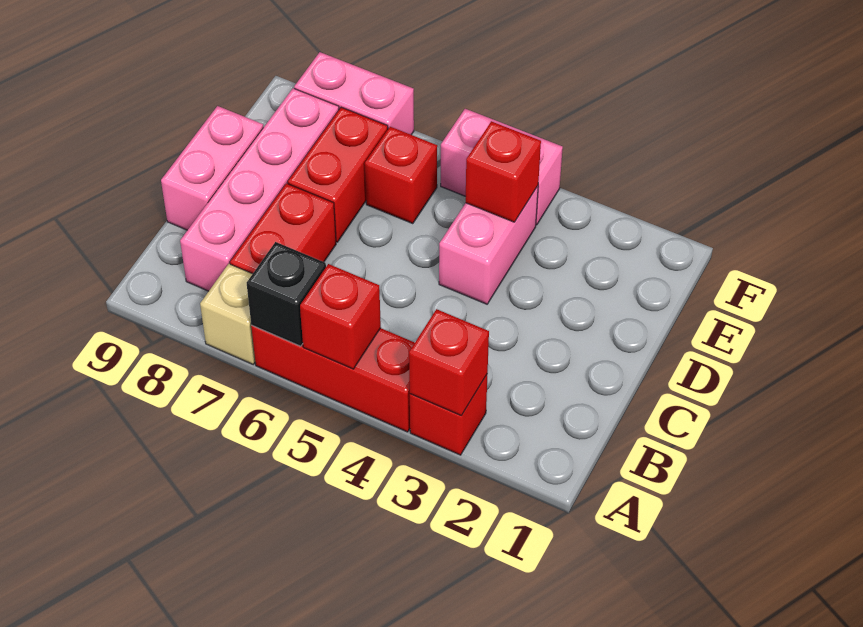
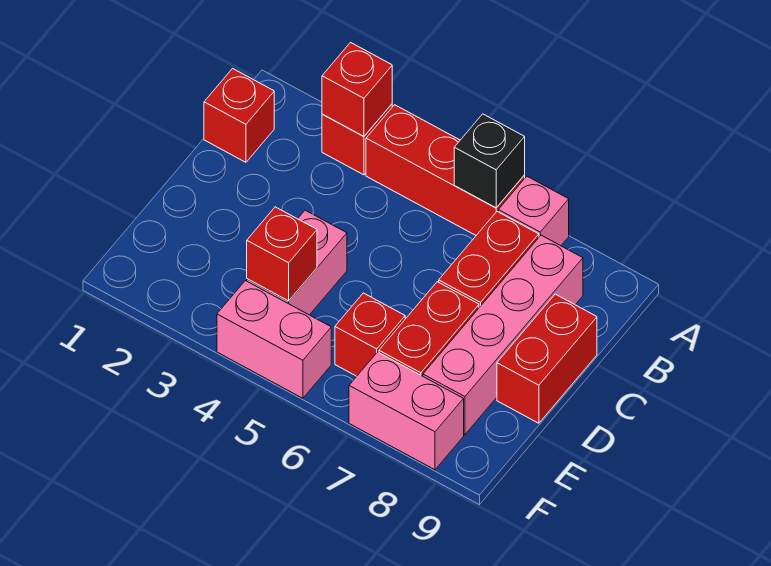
red 1x1 brick [300,264,381,369] -> red 1x1 brick moved to [204,69,274,162]
tan 1x1 brick [200,264,255,364] -> pink 1x1 brick [498,176,569,246]
pink 1x2 brick [161,106,263,230] -> red 1x2 brick [497,294,597,423]

